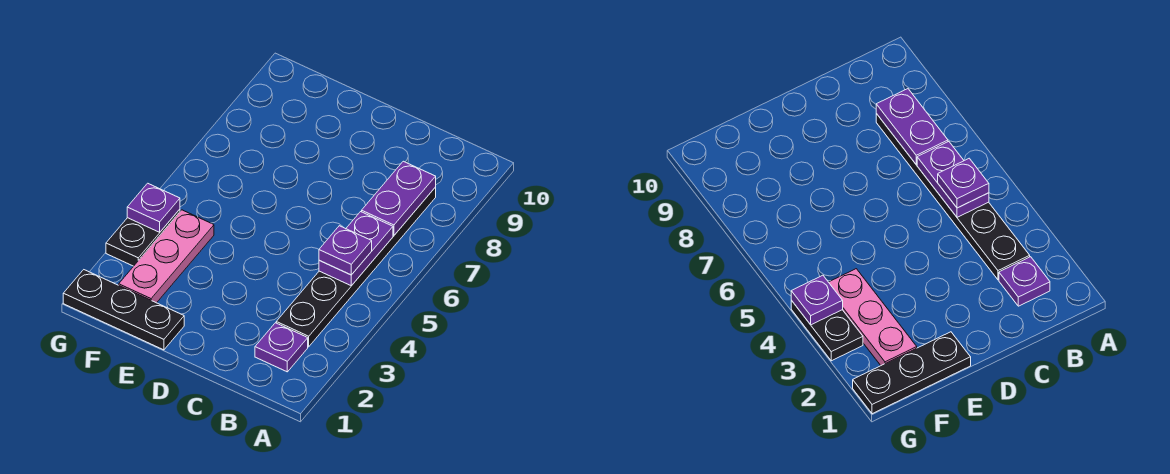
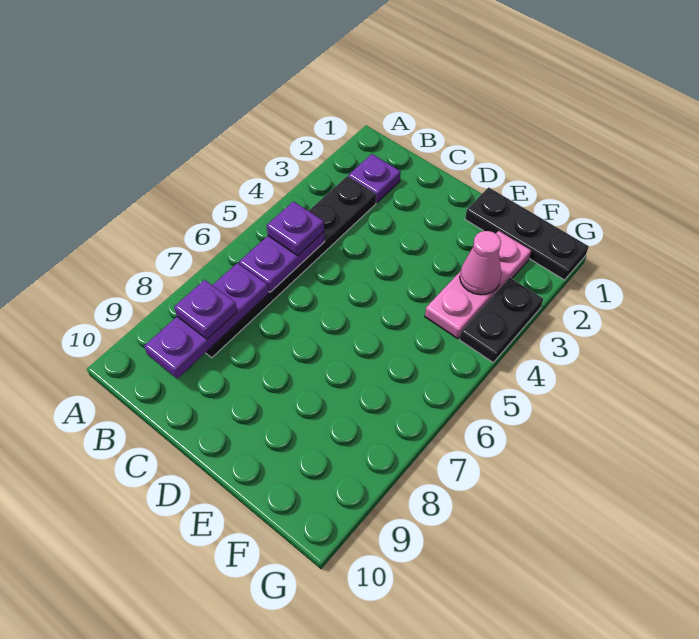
purple 1x2 plate [362,161,436,235] -> purple 1x3 plate [144,263,269,379]
none -> pink 1x1 cone [460,231,501,295]
purple 1x1 plate [127,183,180,232] -> purple 1x1 plate moved to [174,280,237,339]

